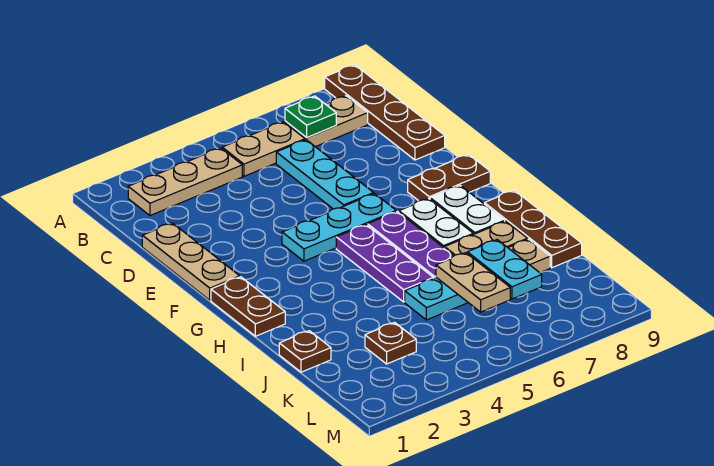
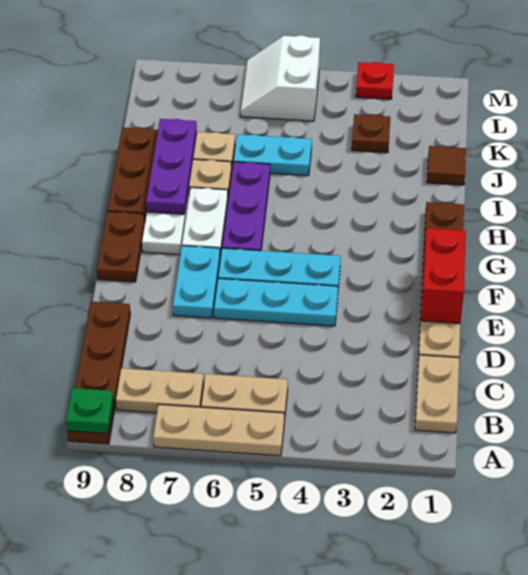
tan 1x3 plate [128,148,242,215] -> tan 1x3 plate moved to [153,404,284,456]
green 1x1 plate [285,96,336,138] -> green 1x1 plate moved to [66,388,113,434]
cyan 1x3 plate [276,140,374,209] -> cyan 1x3 plate turned to [214,278,338,326]
none -> red 1x2 brick [421,228,466,324]
brown 1x2 plate [408,154,490,201] -> brown 1x2 plate turned to [97,211,145,282]
purple 1x3 plate [336,225,433,302] -> purple 1x3 plate moved to [146,119,197,214]
brown 1x1 plate [279,331,331,372] -> brown 1x1 tile [427,146,466,185]
tan 1x2 plate [436,253,510,312] -> tan 1x2 plate moved to [415,355,459,433]
cyan 1x2 plate [467,240,542,299] -> cyan 1x2 plate moved to [173,246,220,318]
none -> white 2x2 slope [241,35,320,121]
none -> red 1x1 plate [356,62,394,99]

